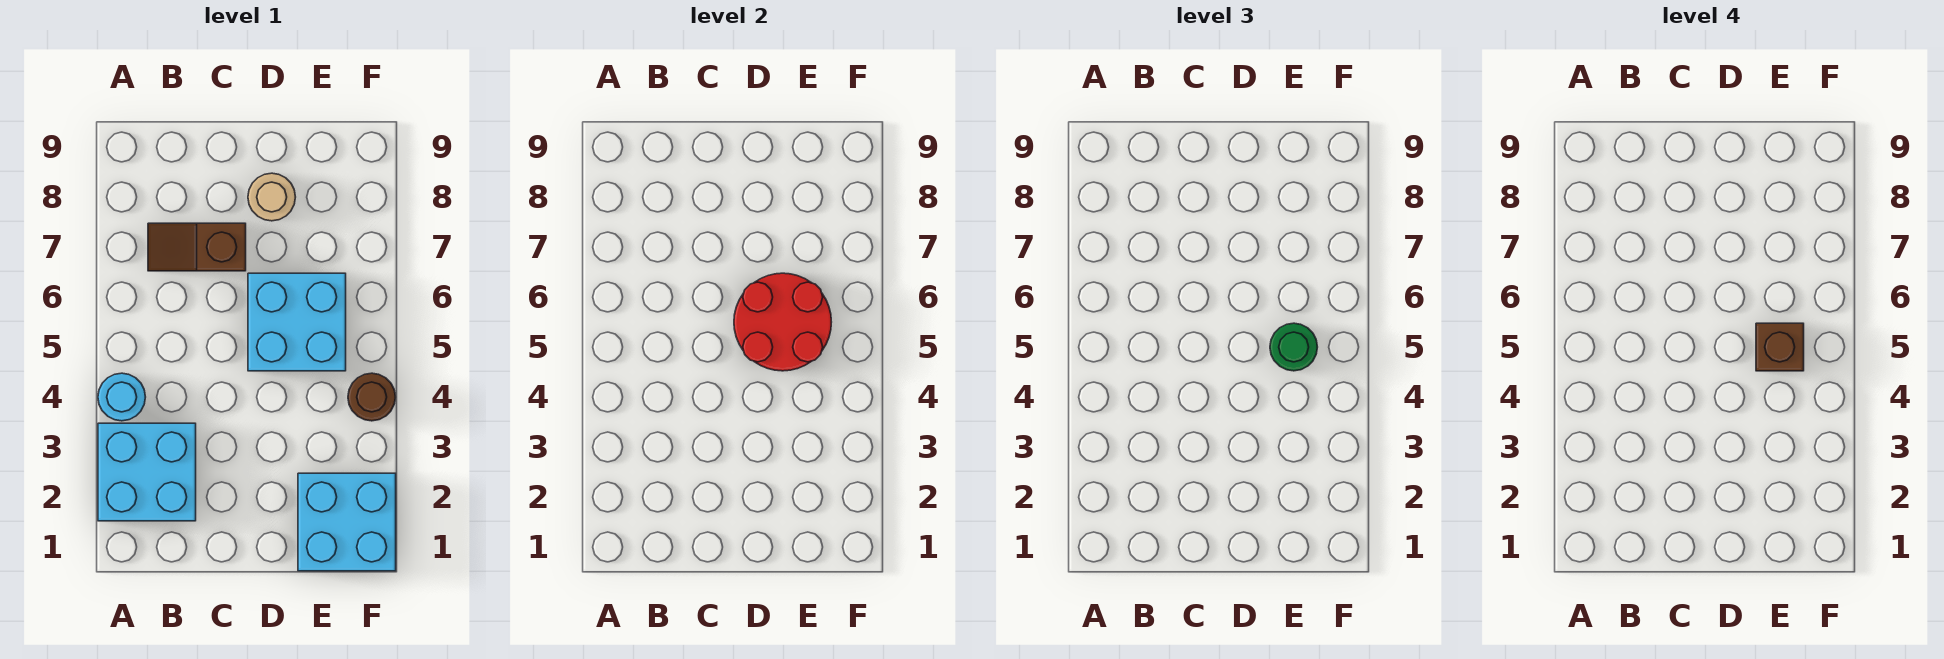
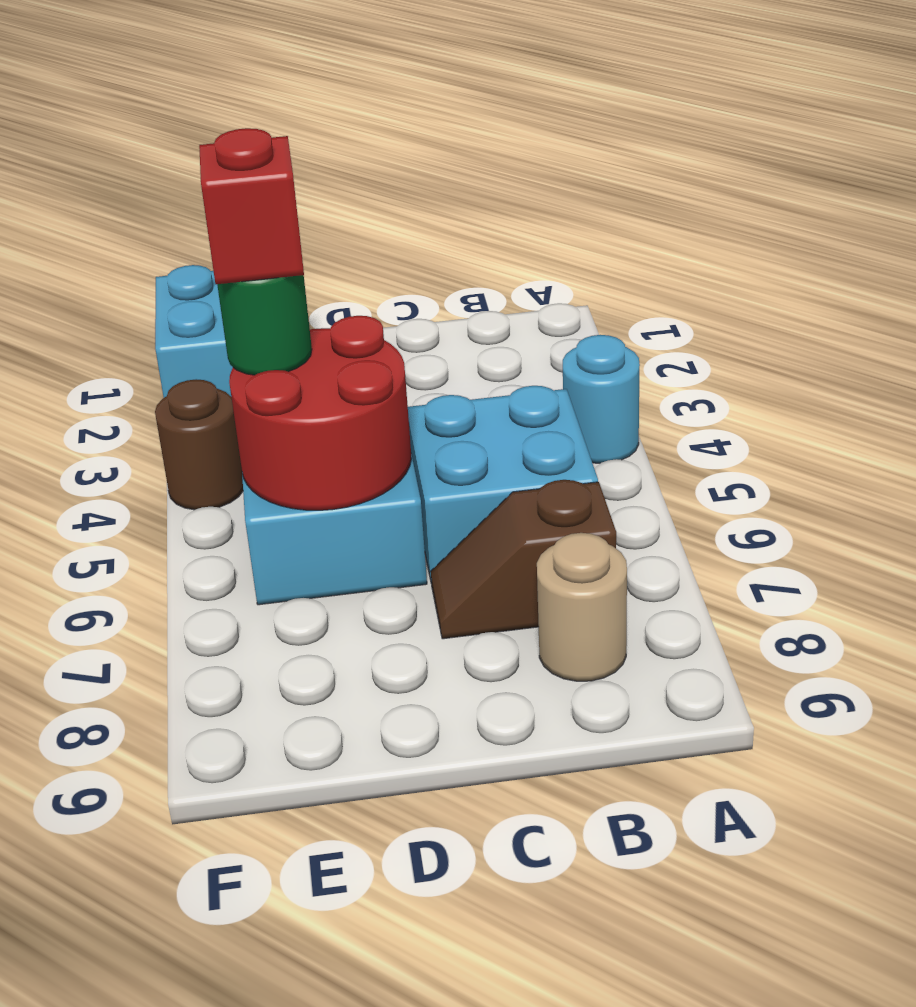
cyan 2x2 brick [98,423,196,521] -> cyan 2x2 brick moved to [408,386,598,584]
brown 1x2 slope [148,223,246,271] -> brown 1x2 slope turned to [431,480,616,639]
tan 1x1 round brick [248,173,295,221] -> tan 1x1 round brick moved to [537,533,627,681]
brown 1x1 brick [1756,323,1804,371] -> red 1x1 brick [199,128,304,284]

